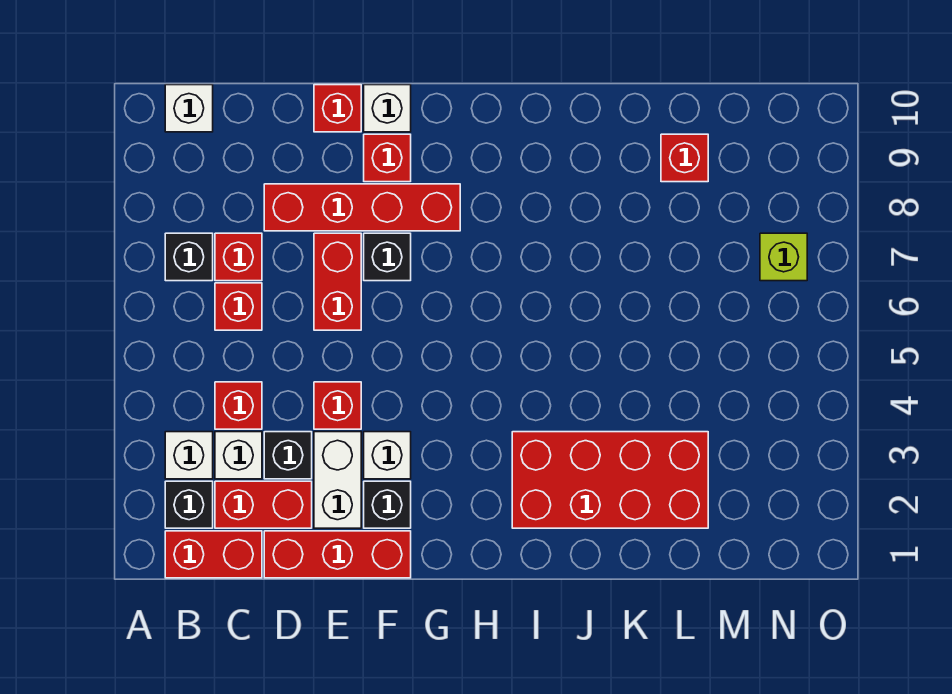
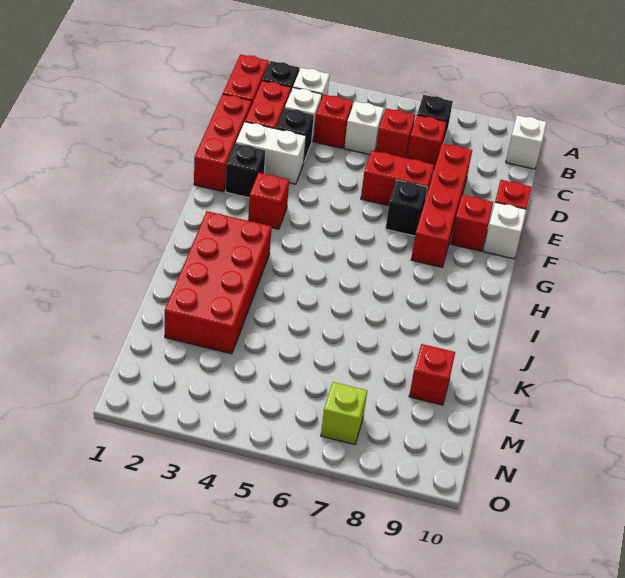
red 1x1 brick [314,382,361,429] -> red 1x1 brick moved to [248,173,289,229]
white 1x1 brick [364,432,411,479] -> white 1x1 brick moved to [344,101,384,155]

